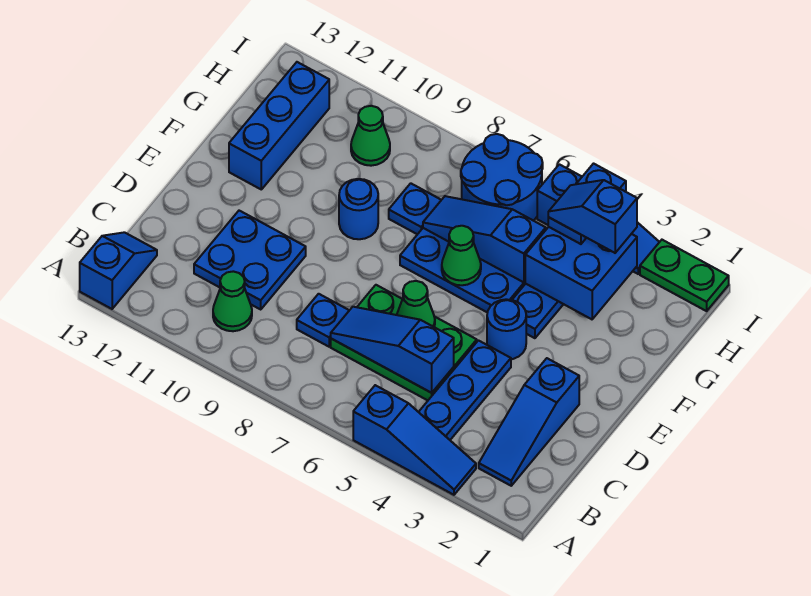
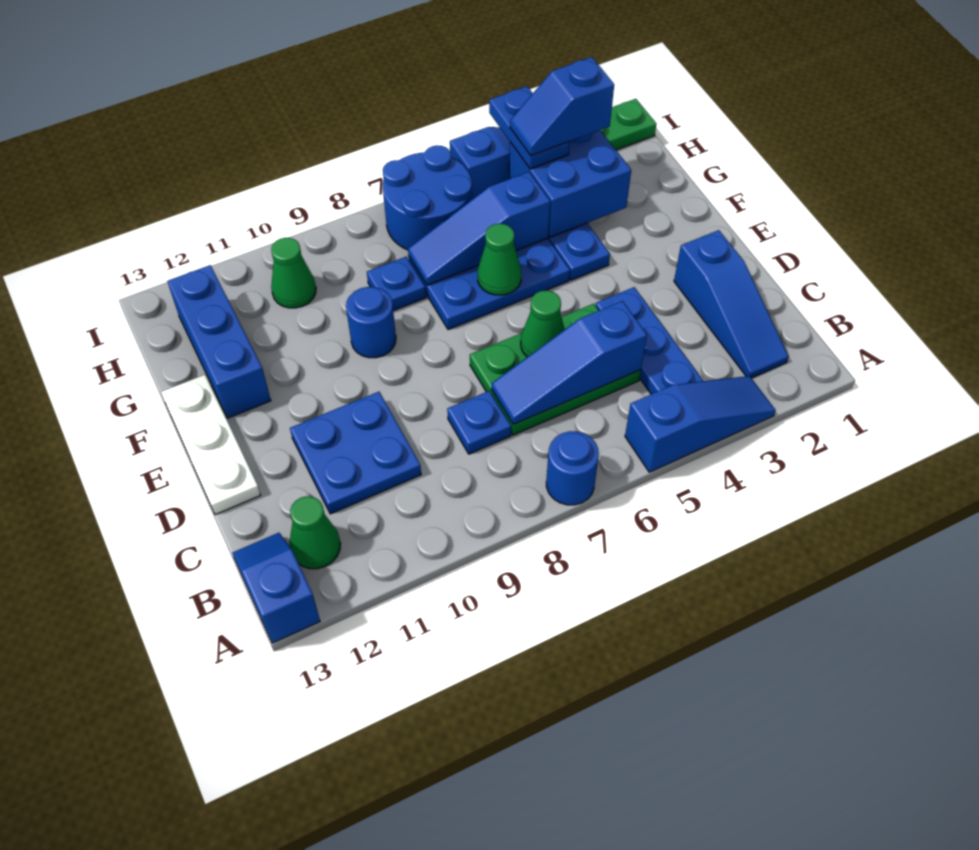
green 1x1 cone [213,271,252,331] -> green 1x1 cone moved to [289,496,341,569]
none -> white 1x3 plate [161,375,261,515]
blue 1x1 round brick [487,299,526,359] -> blue 1x1 round brick moved to [546,431,599,505]

